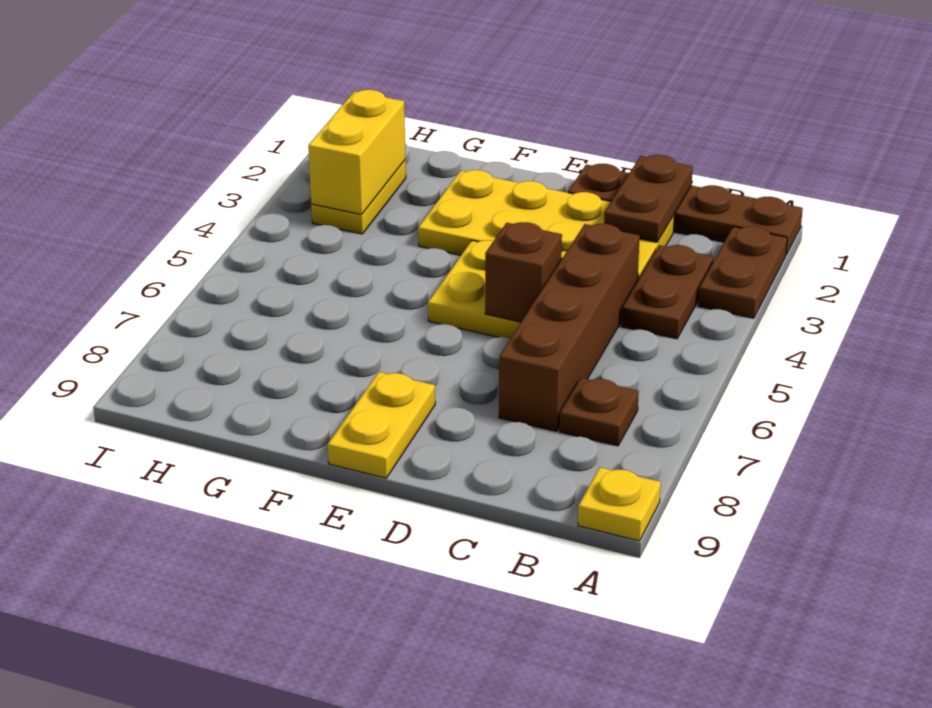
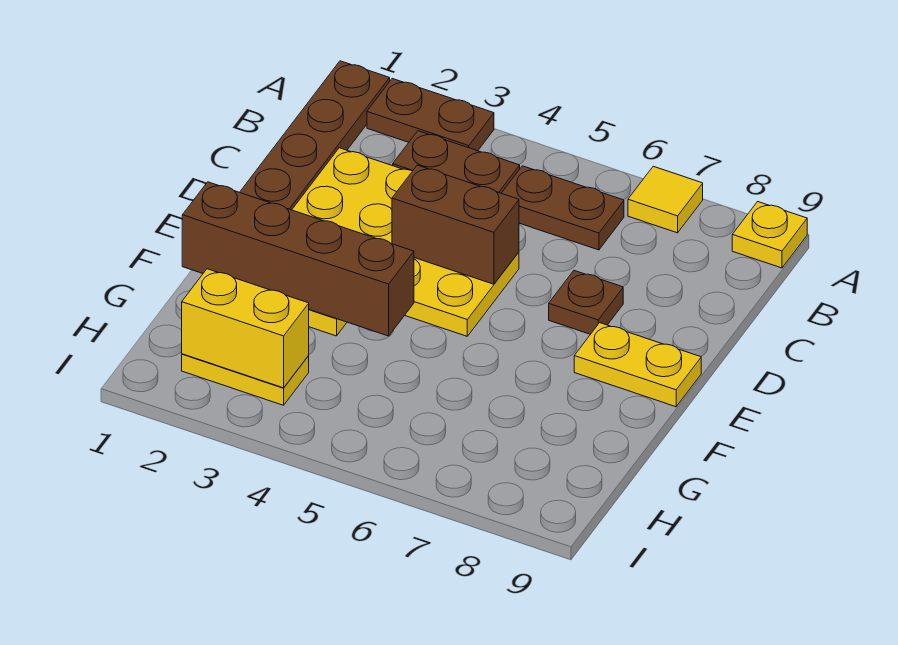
none -> yellow 1x1 tile [628,166,703,233]
brown 1x1 plate [560,378,639,446] -> brown 1x1 plate moved to [549,271,623,334]
brown 1x2 plate [604,155,693,242] -> brown 1x2 plate moved to [501,166,624,250]
brown 1x4 brick [499,224,640,431] -> brown 1x4 brick moved to [182,182,414,336]
brown 1x1 brick [485,222,562,322] -> brown 1x2 brick [392,165,519,284]

